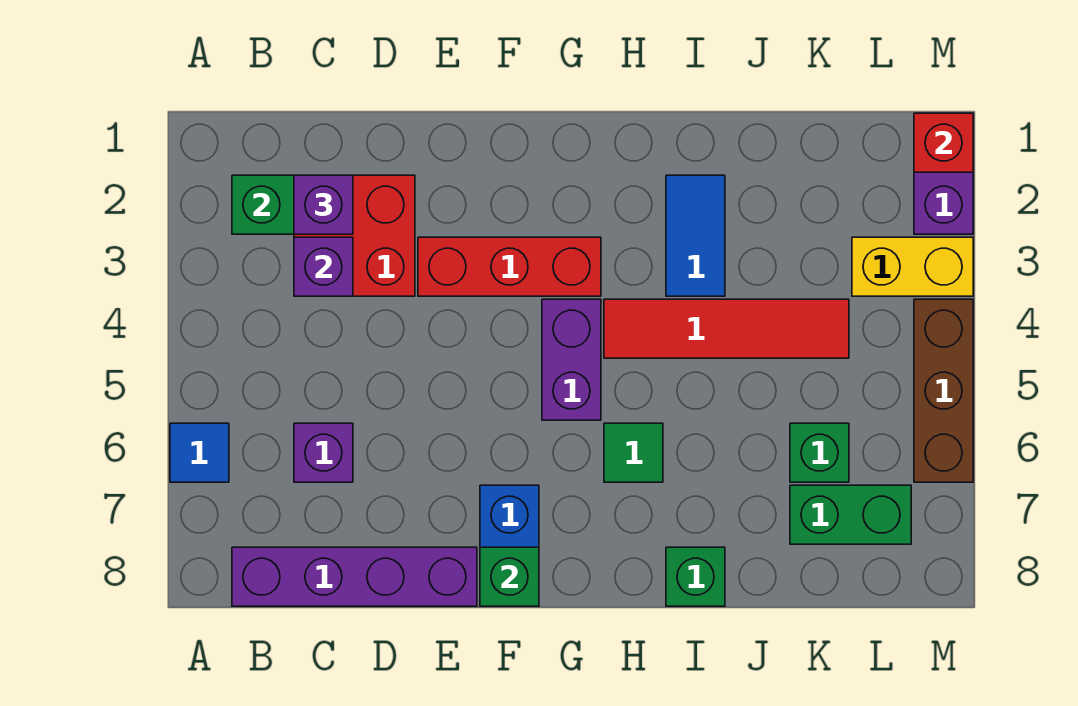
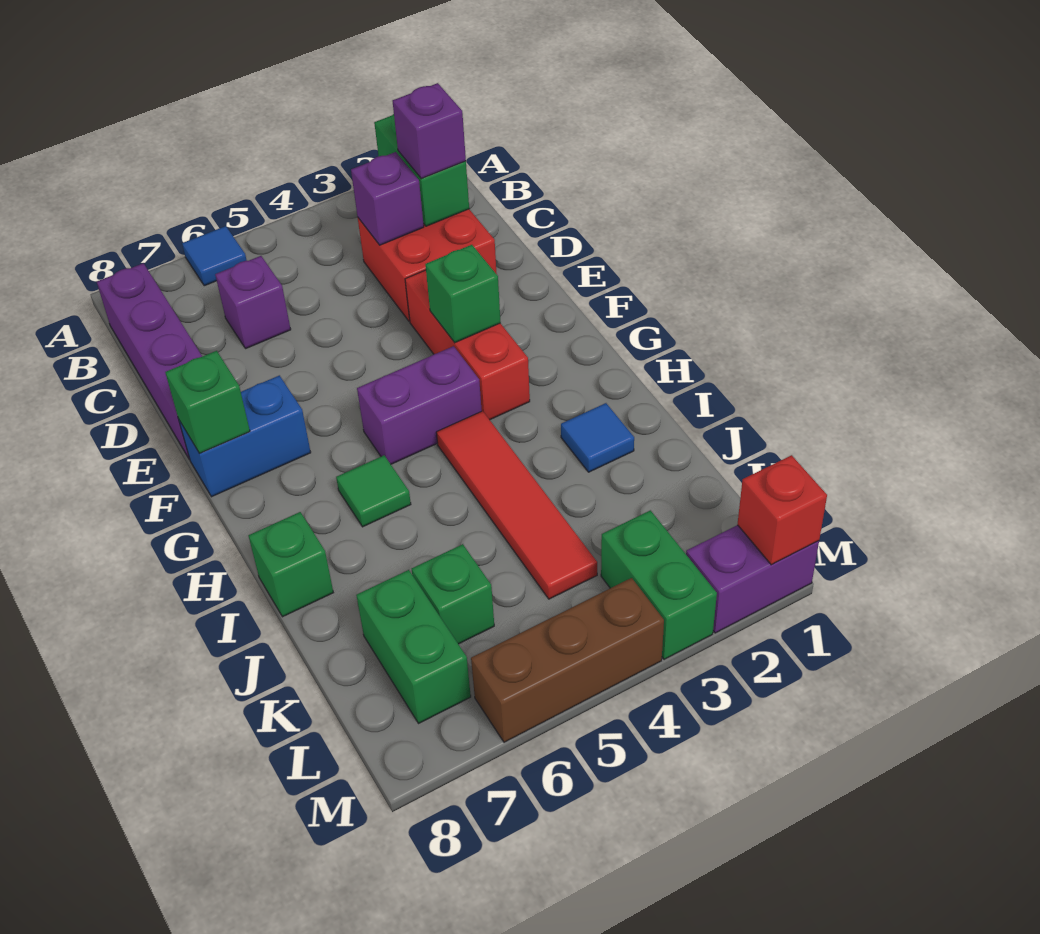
none -> green 1x1 brick [425,245,501,343]
blue 1x2 tile [666,175,725,296] -> blue 1x1 tile [561,403,634,472]
yellow 1x2 brick [852,237,973,296] -> green 1x2 brick [601,510,717,660]

